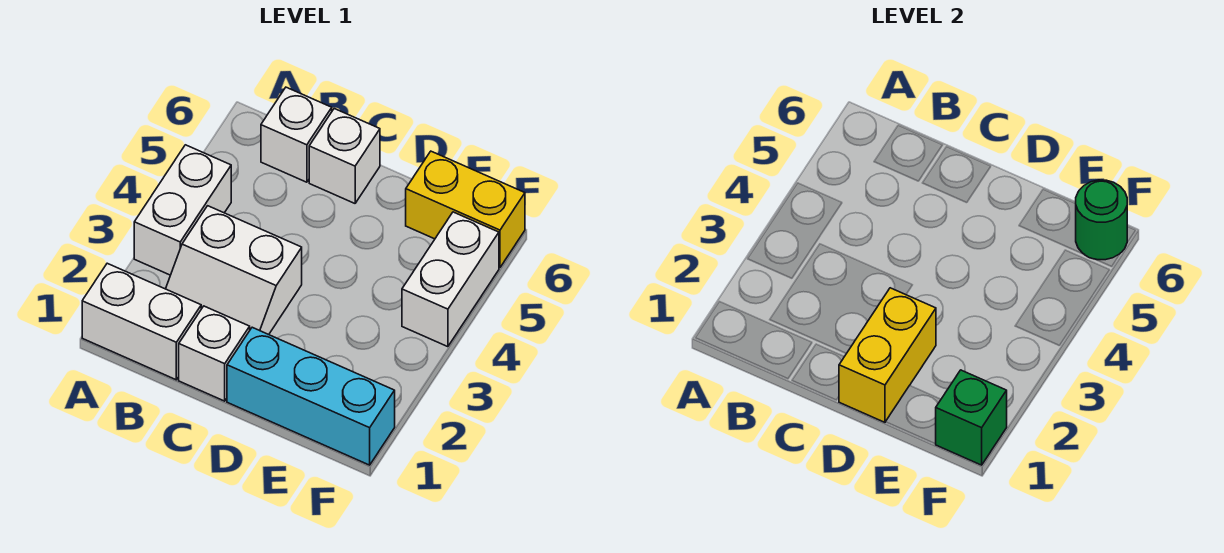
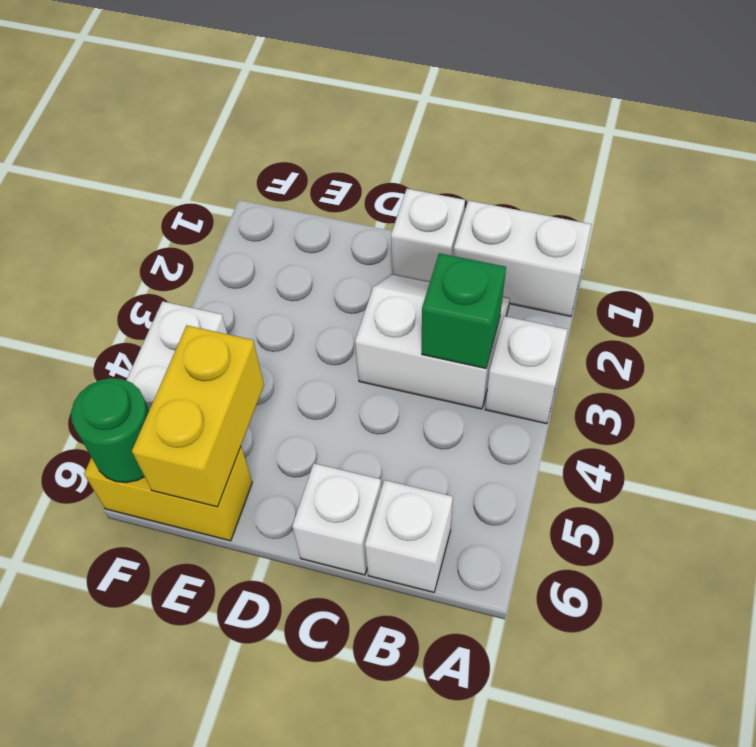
white 1x2 brick [134,145,231,275] -> white 1x1 brick [485,316,568,424]
cyan 1x3 brick [227,327,395,465] -> none
yellow 1x2 brick [839,288,936,422] -> yellow 1x2 brick moved to [132,325,264,507]
green 1x1 brick [936,370,1007,465] -> green 1x1 brick moved to [422,253,506,368]

